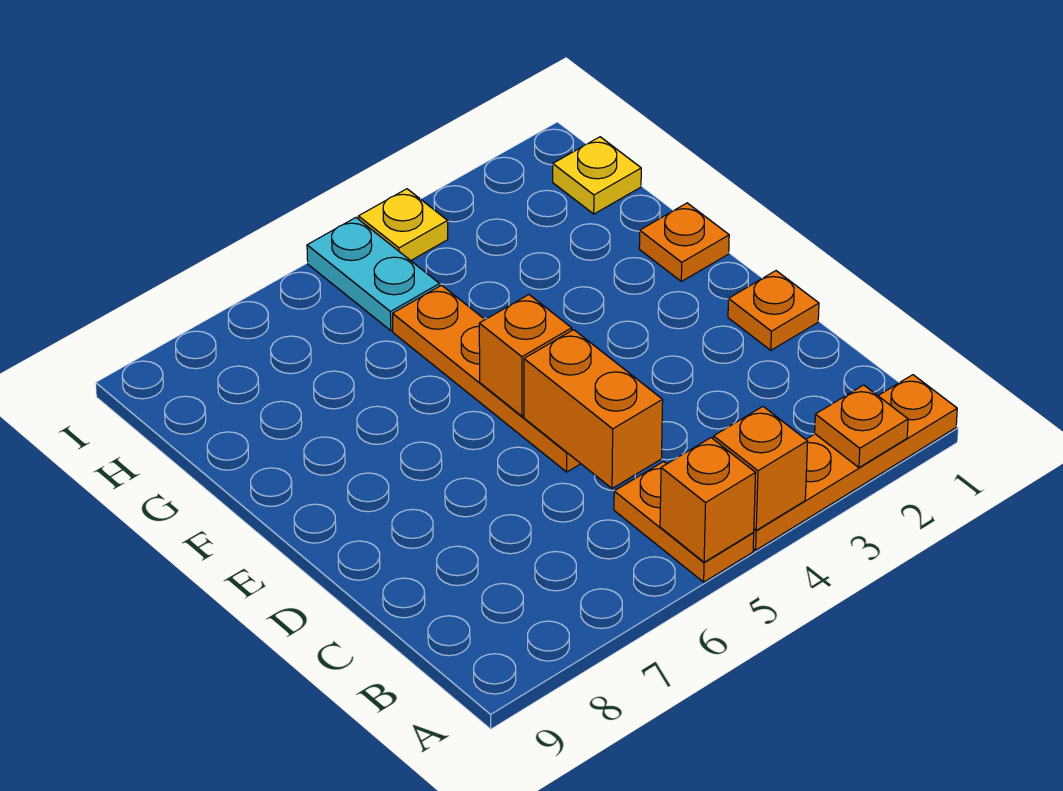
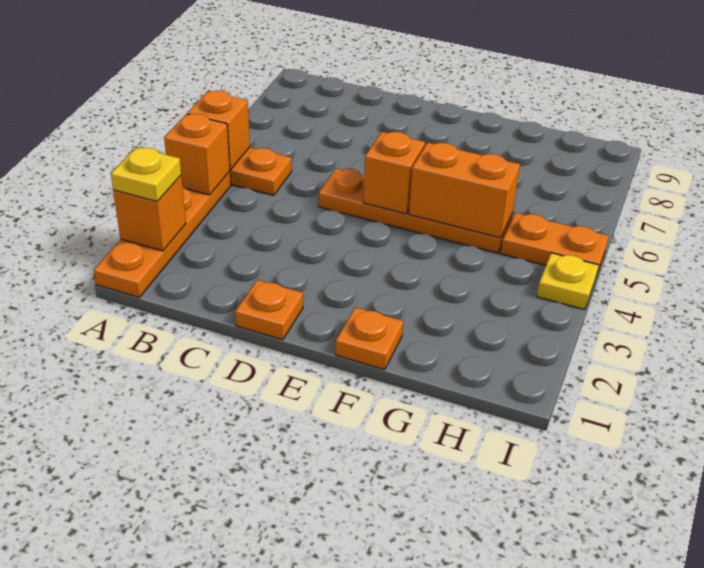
orange 1x1 plate [815,385,908,467] -> orange 1x1 brick [113,176,186,251]
orange 1x2 brick [524,330,663,488] -> orange 1x2 brick moved to [409,142,520,238]
yellow 1x1 plate [553,137,641,214] -> yellow 1x1 plate moved to [111,147,181,202]
cyan 1x2 plate [307,218,440,331] -> orange 1x2 plate [501,213,609,276]

